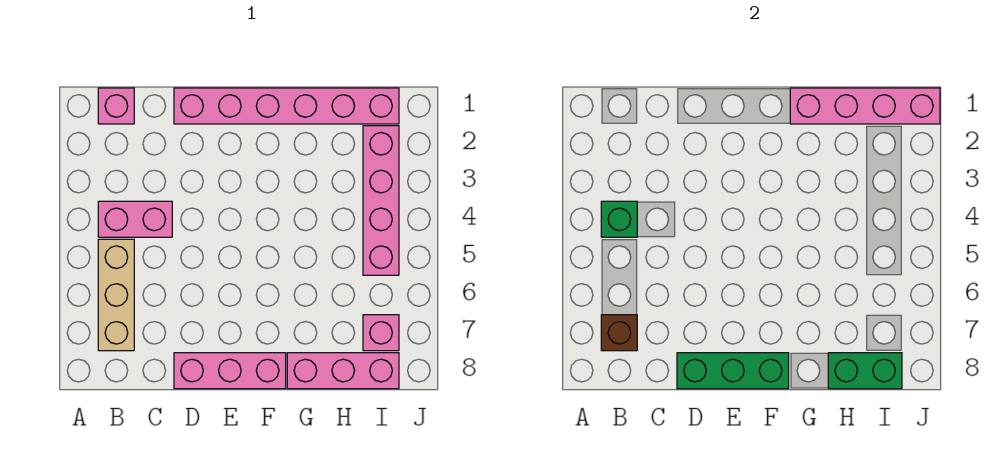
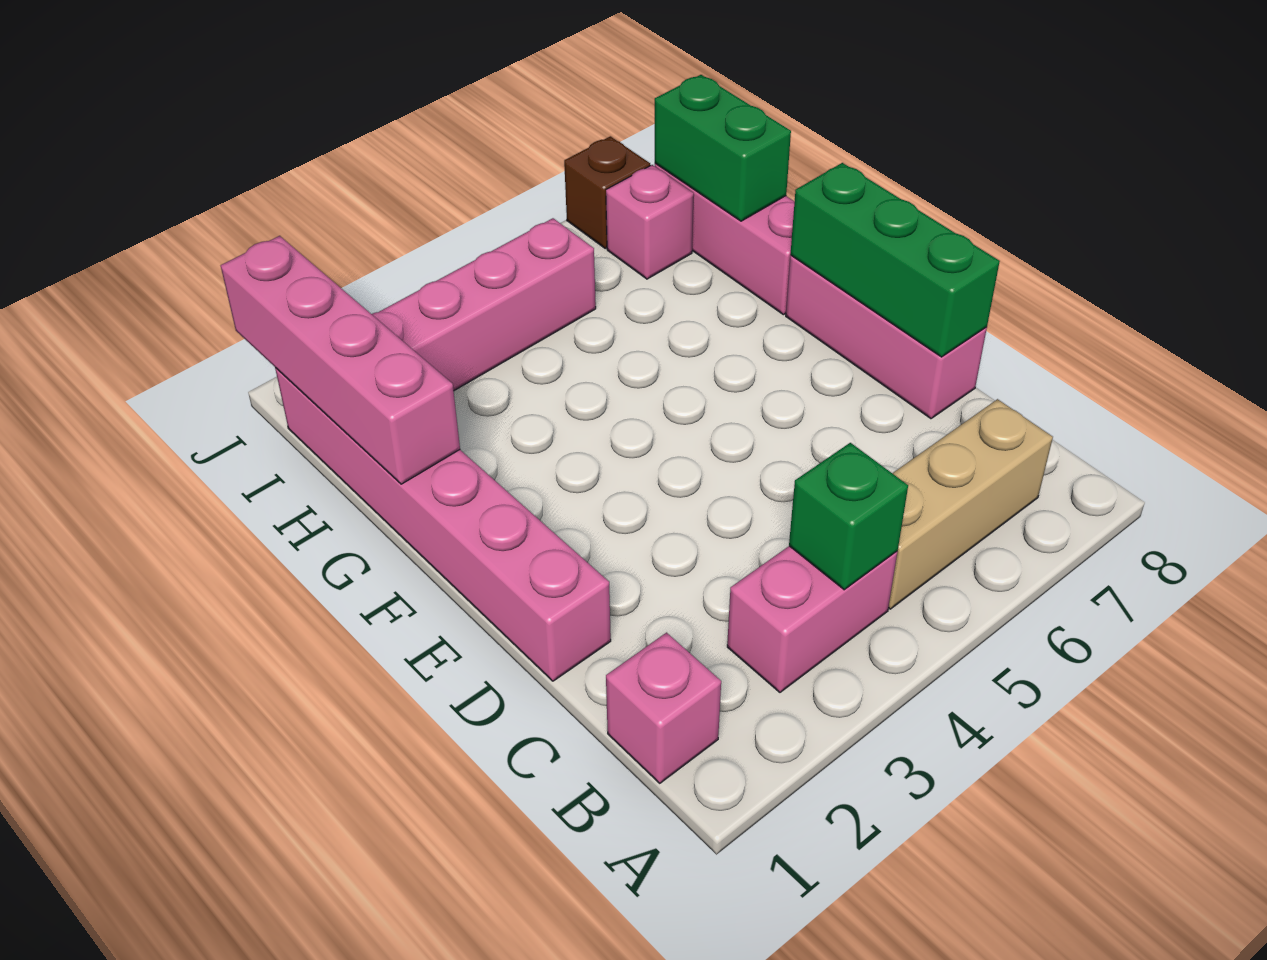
pink 1x2 brick [98,201,172,237] -> pink 1x2 brick turned to [727,546,898,692]
brown 1x1 brick [601,315,637,351] -> brown 1x1 brick moved to [564,136,650,248]

